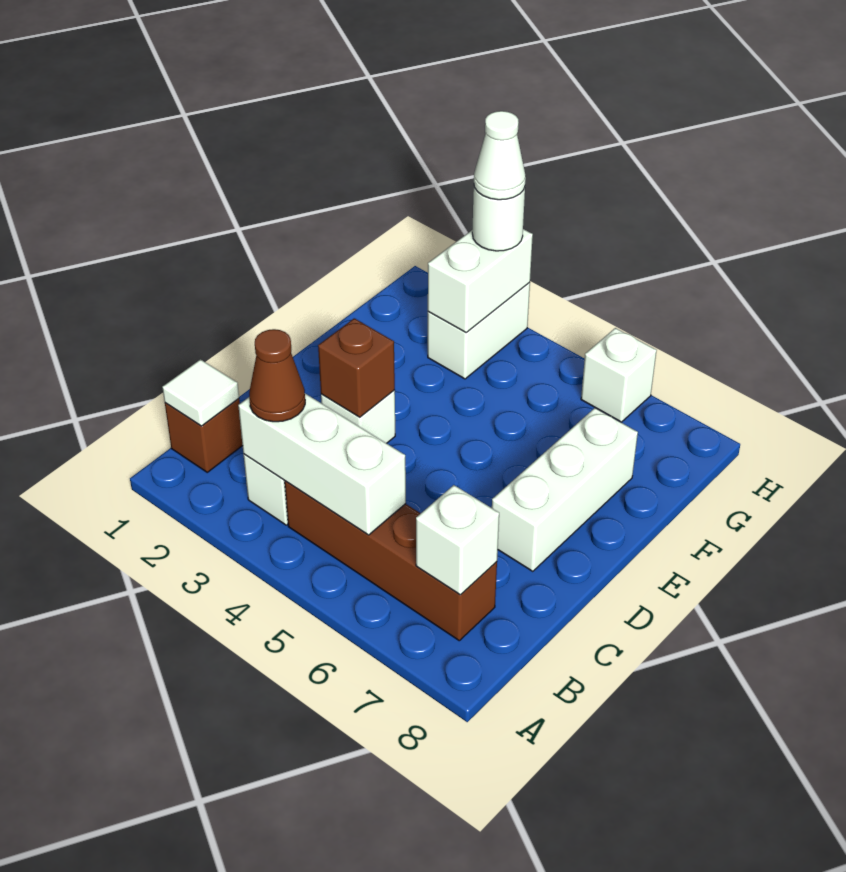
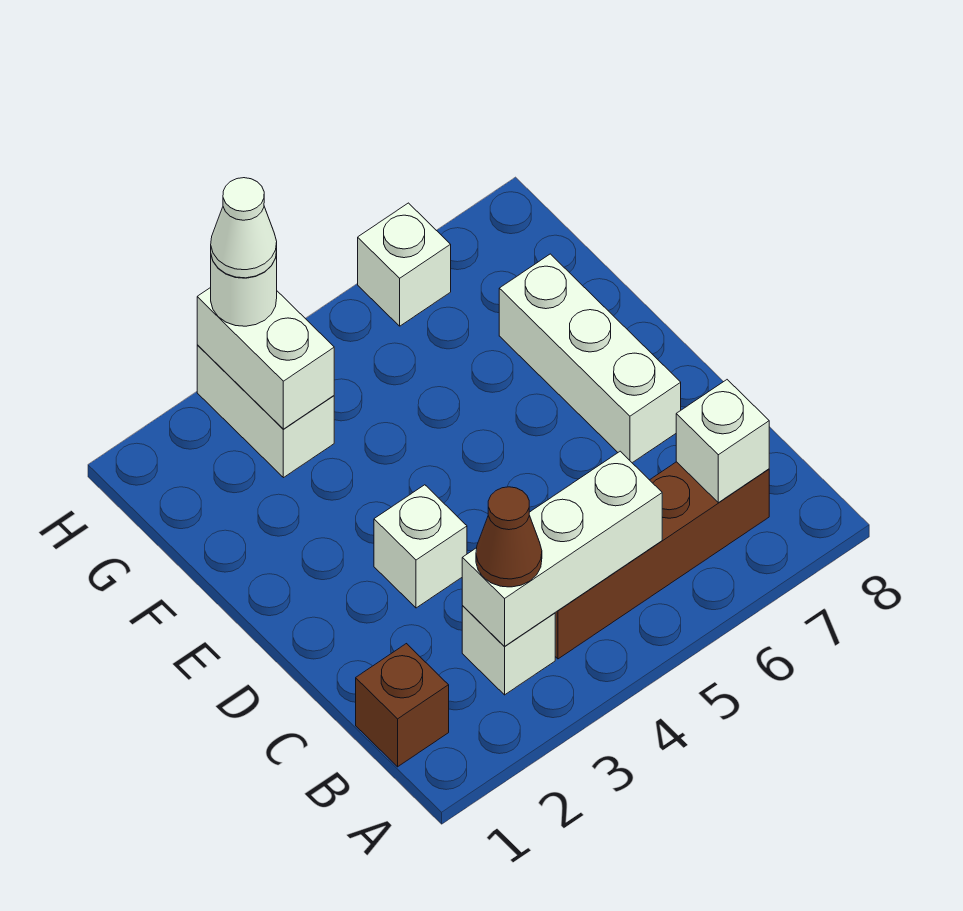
white 1x1 tile [162,359,239,426] -> none
brown 1x1 brick [318,318,395,417] -> none

